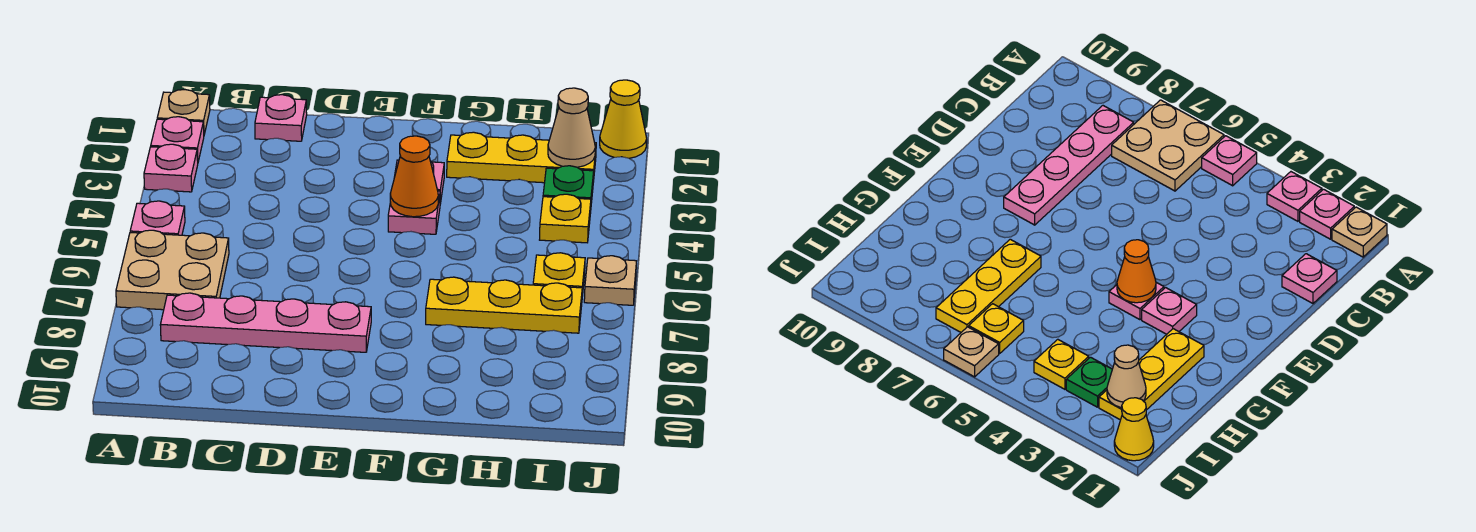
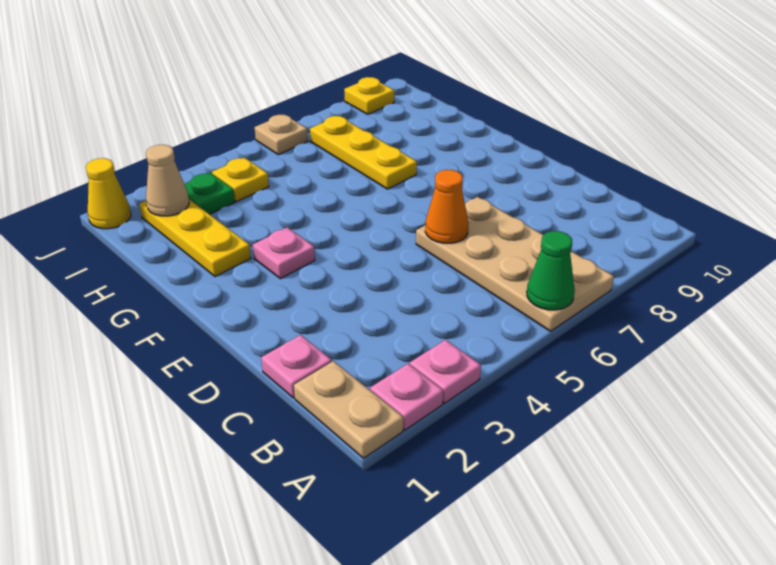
tan 1x1 plate [157,90,210,134] -> tan 1x2 plate [294,361,403,458]
pink 1x1 plate [130,201,185,235] -> none
tan 2x2 plate [116,230,229,310] -> tan 2x4 plate [416,197,614,331]
none -> green 1x1 cone [527,231,575,310]
pink 1x4 plate [160,293,371,352] -> none
pink 1x1 plate [388,191,440,234] -> none
orange 1x1 cone [390,136,438,217] -> orange 1x1 cone moved to [425,170,468,243]
yellow 1x1 plate [533,253,585,296] -> yellow 1x1 plate moved to [344,77,394,114]

